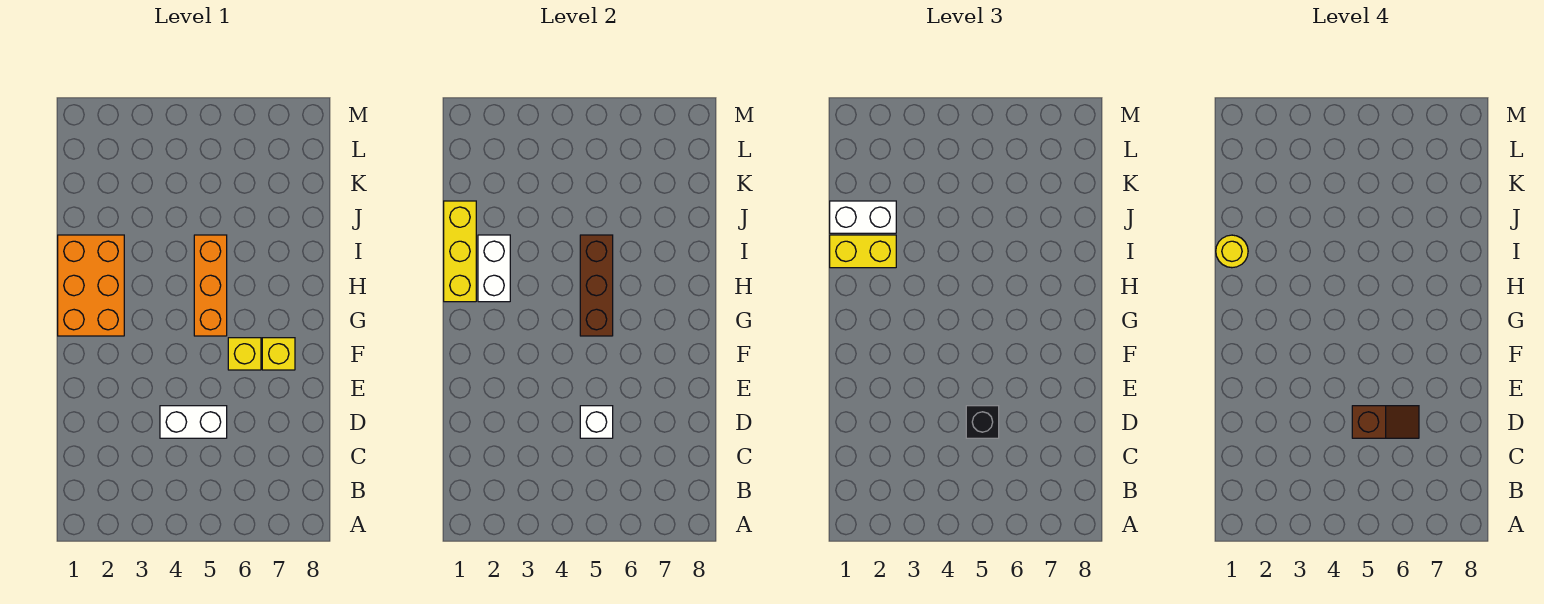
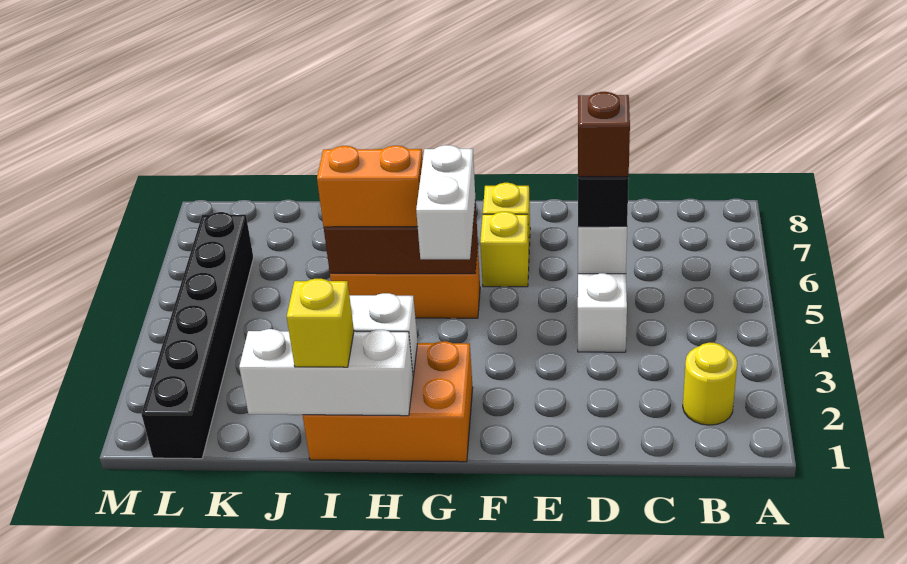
yellow 1x3 brick [444,201,476,302] -> white 1x3 brick [239,329,413,416]
none -> orange 1x2 brick [317,146,423,227]
yellow 1x2 brick [830,235,896,268] -> yellow 1x1 brick [287,279,354,367]
yellow 1x1 round brick [1216,235,1248,268] -> yellow 1x1 round brick moved to [683,343,737,425]
white 1x2 brick [830,201,896,233] -> white 1x2 brick moved to [416,145,475,259]
none -> black 1x6 brick [141,212,253,459]

